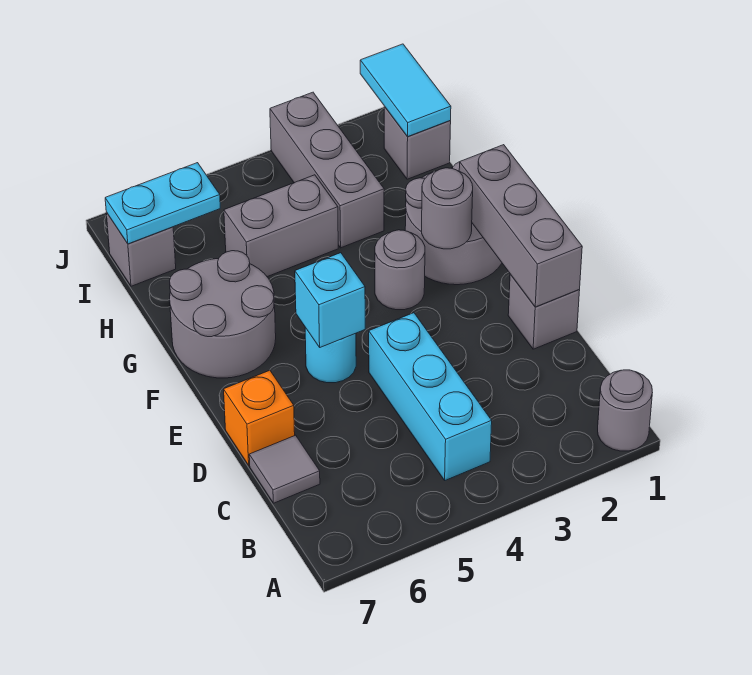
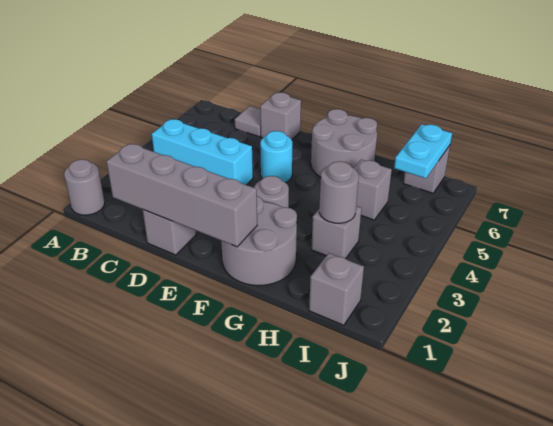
grey 1x3 brick [459,145,582,307] -> grey 1x4 brick [106,143,257,247]
orange 1x1 brick [224,370,295,465] -> grey 1x1 brick [260,92,301,140]
cyan 1x1 brick [295,253,365,347] -> none
grey 1x1 round brick [422,168,473,249] -> grey 1x1 round brick moved to [319,161,359,223]
grey 1x3 brick [270,92,384,248] -> grey 1x1 brick [311,206,362,259]
grey 1x2 brick [224,175,338,277] -> grey 1x1 brick [354,159,392,220]
cyan 1x2 tile [360,44,451,137] -> none

